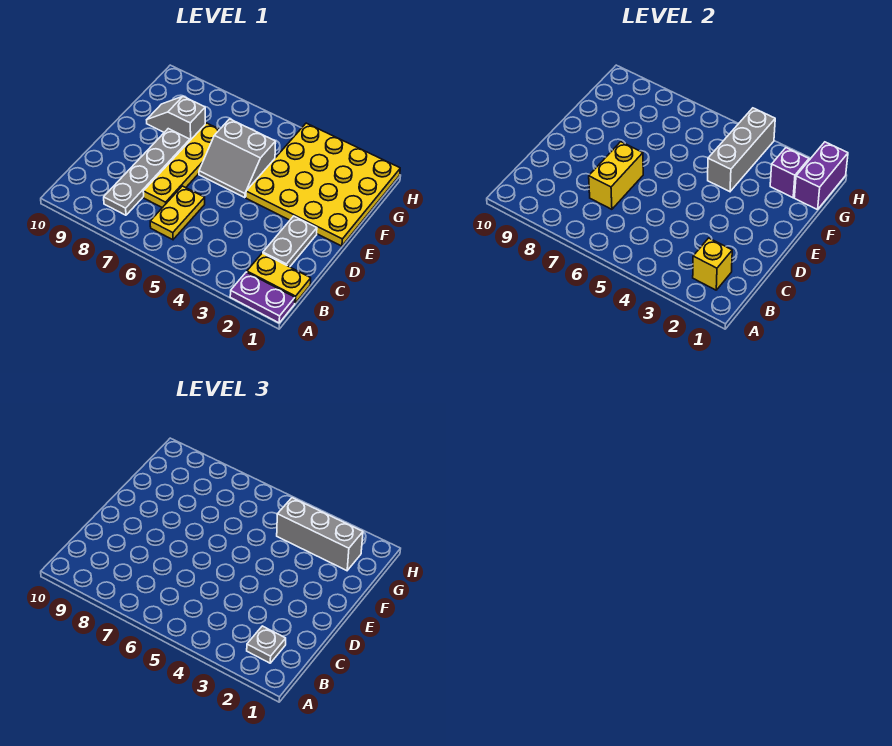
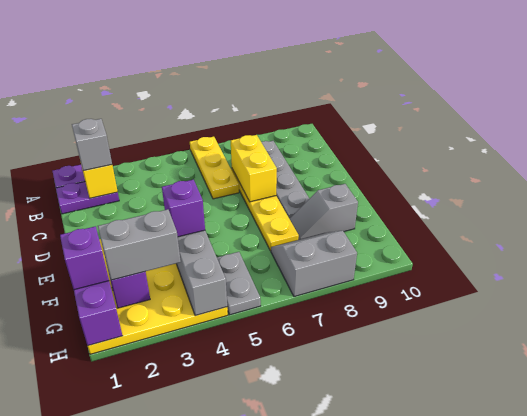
yellow 1x2 plate [247,253,311,303] -> purple 1x2 plate [56,182,119,214]
grey 1x1 plate [247,626,286,663] -> grey 1x1 brick [72,119,112,171]
yellow 1x2 plate [150,186,205,240] -> yellow 1x3 plate [190,137,239,199]
grey 1x2 plate [263,216,317,267] -> grey 1x2 plate moved to [217,252,261,315]
grey 2x2 slope [199,119,276,198] -> grey 2x2 slope moved to [271,231,357,297]
none -> purple 1x1 brick [162,179,205,237]
grey 1x2 slope [147,97,205,140] -> grey 1x2 slope turned to [290,184,358,240]
none -> purple 1x1 brick [60,226,109,290]
grey 1x3 brick [277,498,363,571] -> grey 1x2 brick [98,209,181,280]

